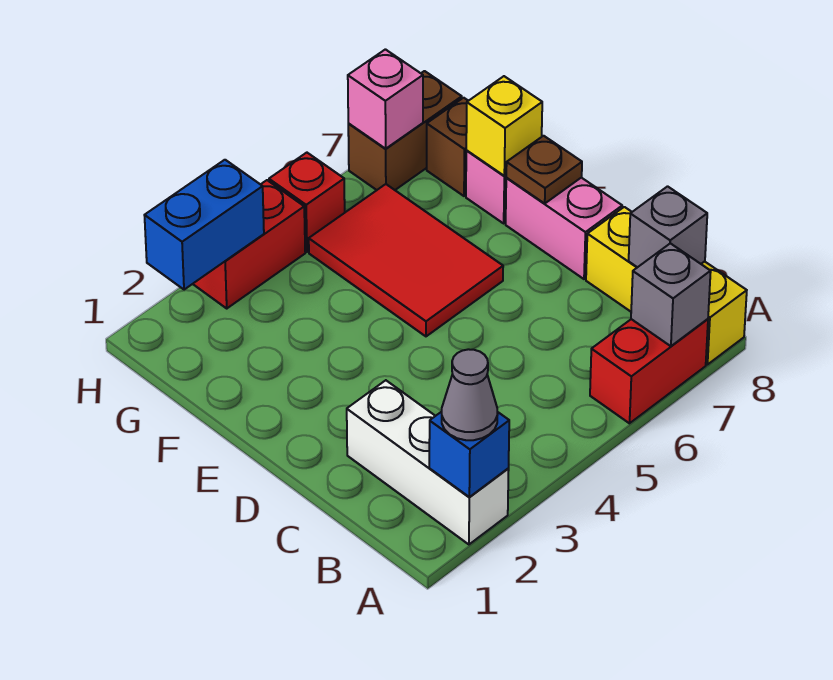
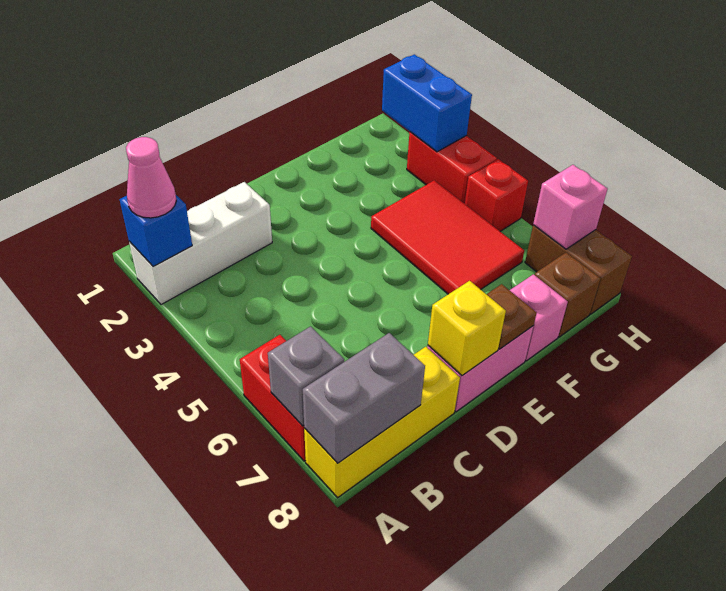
grey 1x1 cone [442,349,498,440] -> pink 1x1 cone [126,137,176,218]
grey 1x1 brick [629,186,707,267] -> grey 1x2 brick [303,333,425,463]
red 2x3 tile [309,184,503,336] -> red 2x3 tile turned to [371,180,524,294]
yellow 1x1 brick [466,76,542,176] -> yellow 1x1 brick moved to [428,281,506,376]

